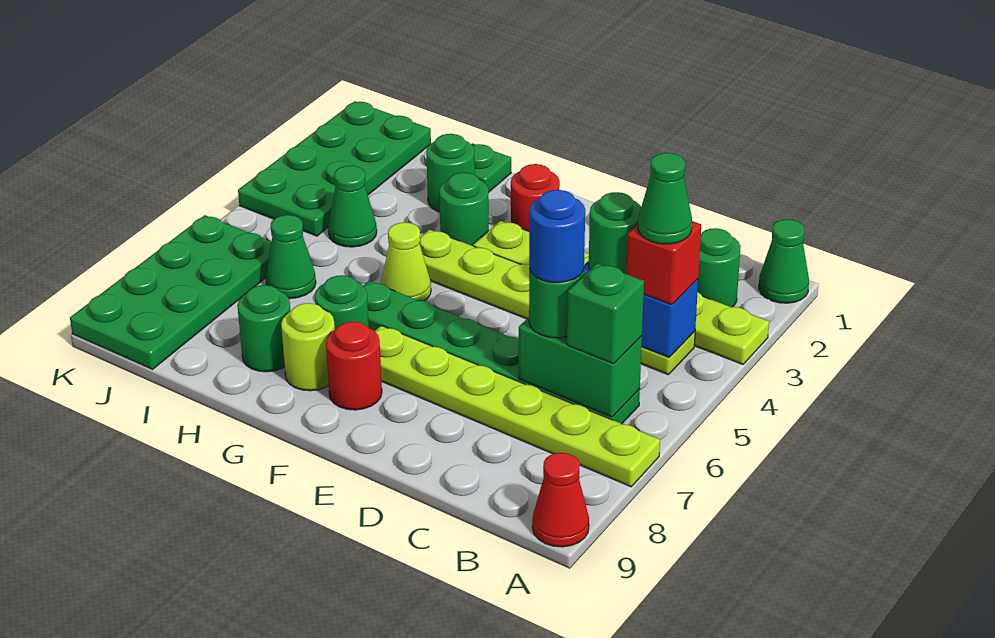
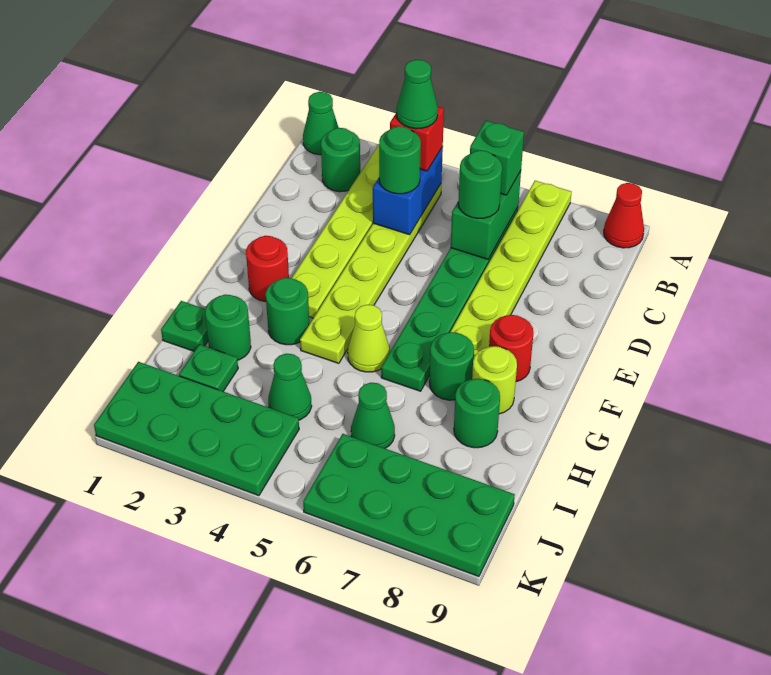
blue 1x1 round brick [529,190,585,283] -> none
none -> green 1x1 plate [179,344,238,391]

